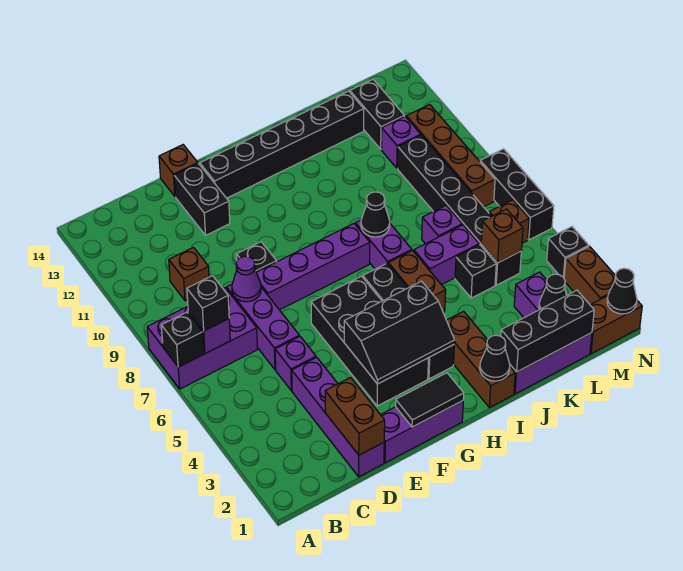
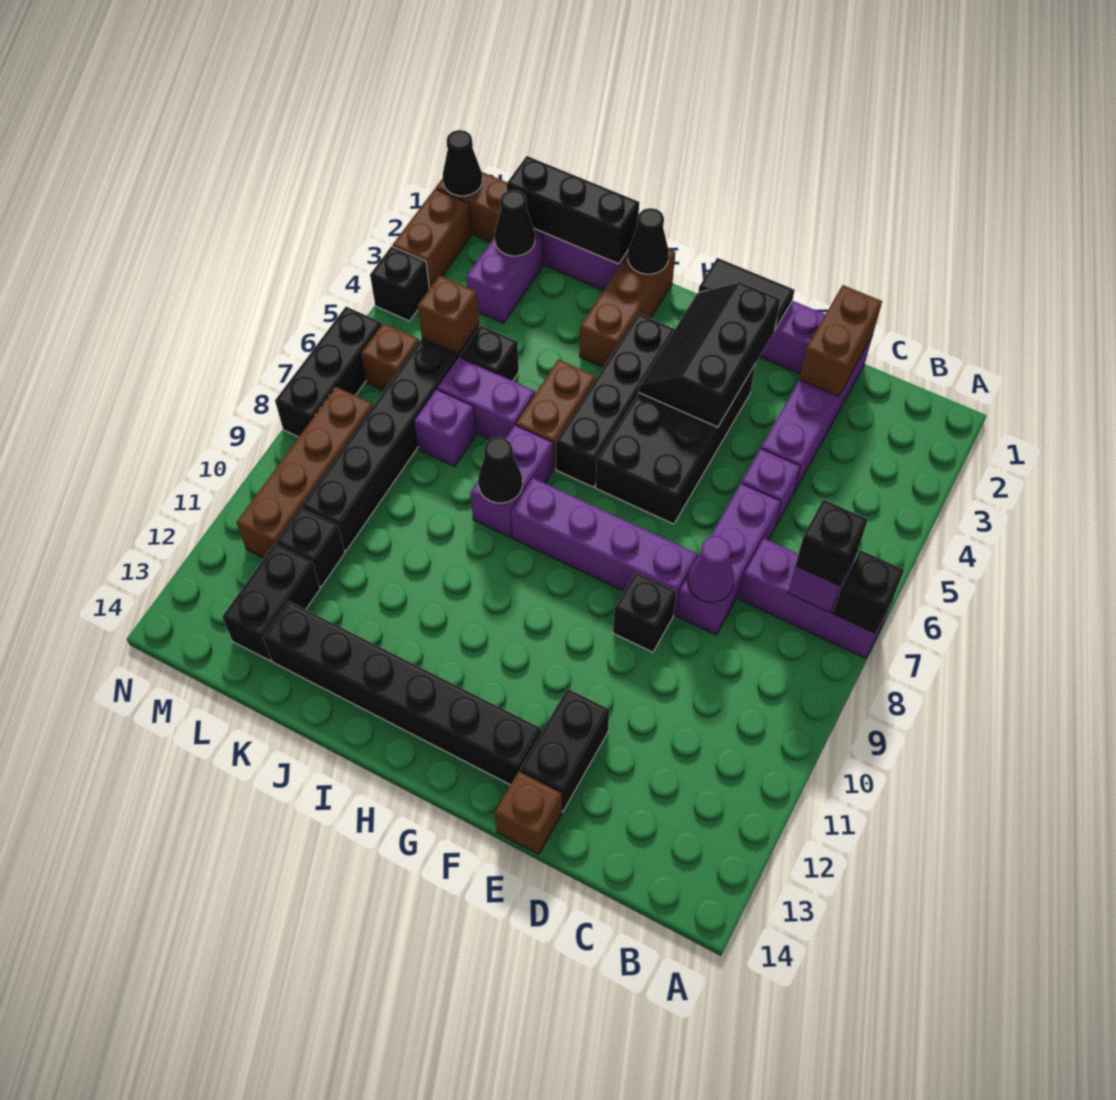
purple 2x3 brick [147,288,257,389] -> purple 1x3 brick [739,538,892,658]
brown 1x1 brick [169,247,209,301] -> none
black 2x3 slope [344,281,455,384] -> black 2x3 slope turned to [639,282,780,427]
purple 1x1 brick [381,117,421,168] -> black 1x1 brick [276,508,345,587]

